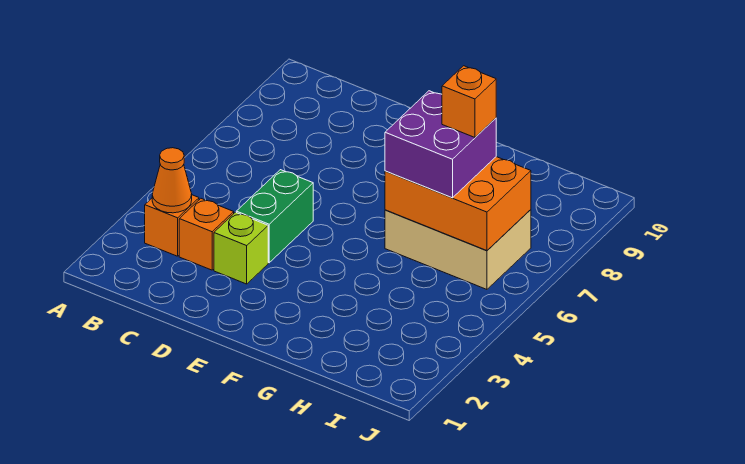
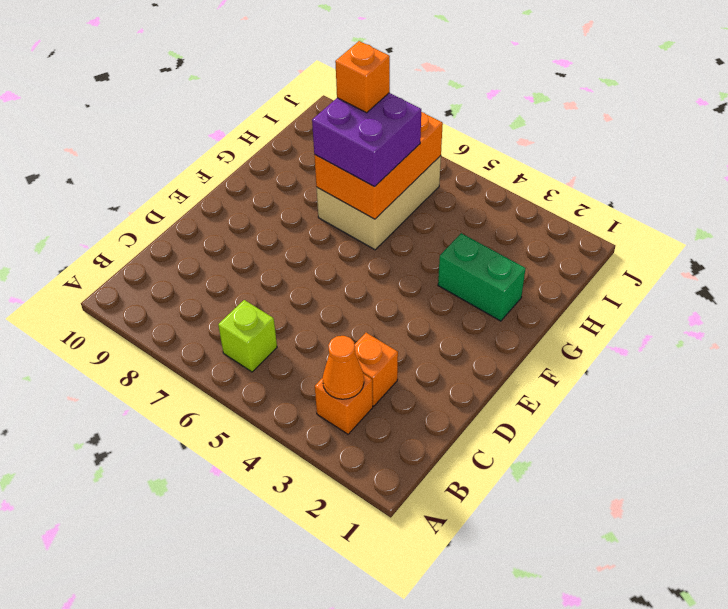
lime 1x1 brick [214,212,268,284] -> lime 1x1 brick moved to [218,300,277,372]
green 1x2 brick [236,170,313,263] -> green 1x2 brick moved to [438,233,526,321]

